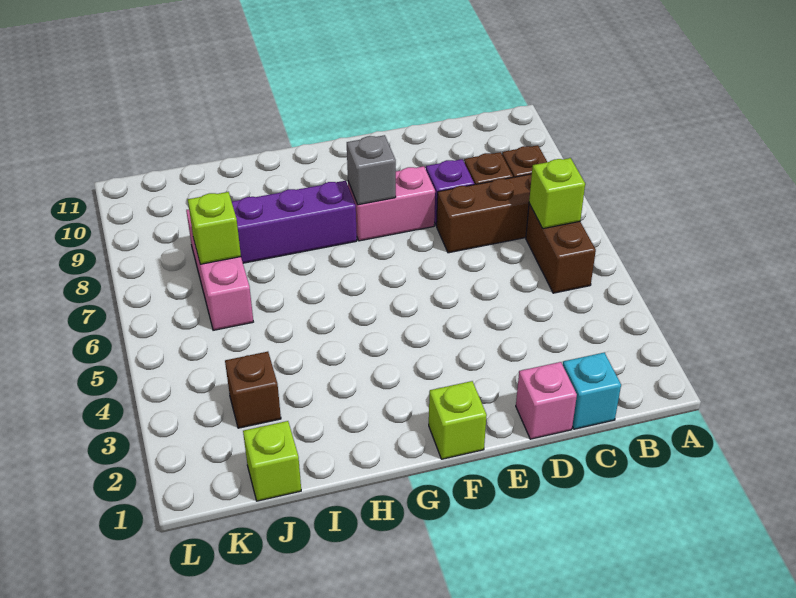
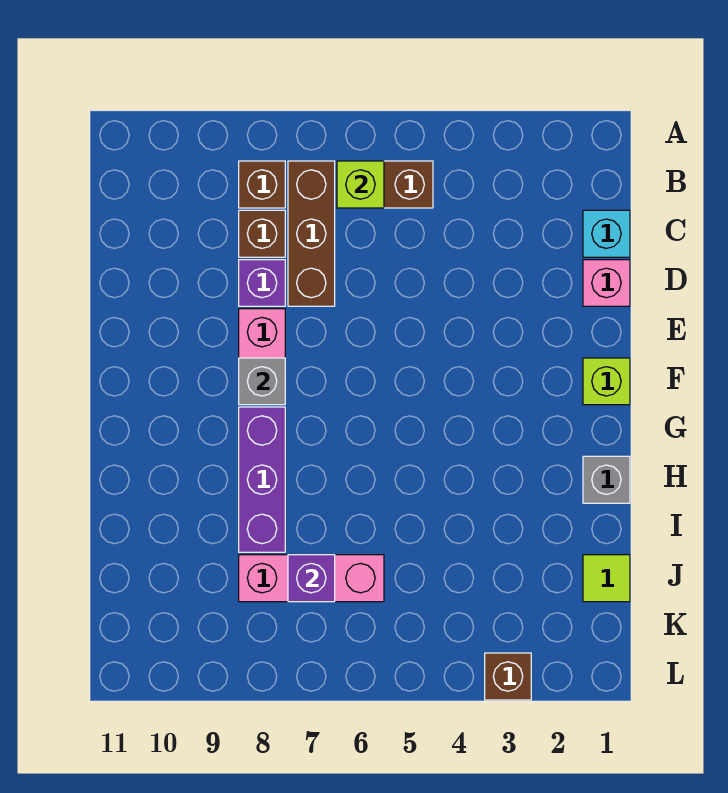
none -> grey 1x1 brick [583,456,630,503]
lime 1x1 brick [243,421,301,501] -> lime 1x1 tile [583,555,630,602]
brown 1x1 brick [225,352,281,428] -> brown 1x1 brick moved to [485,653,531,700]
lime 1x1 brick [188,192,241,264] -> purple 1x1 brick [288,555,335,602]

